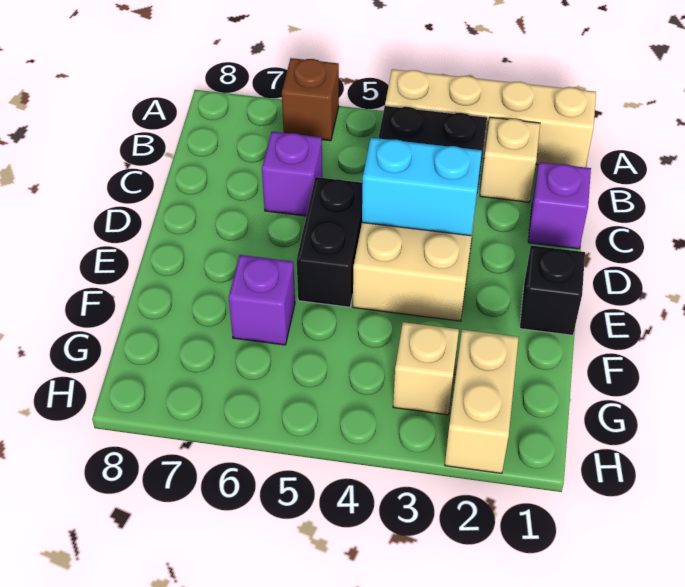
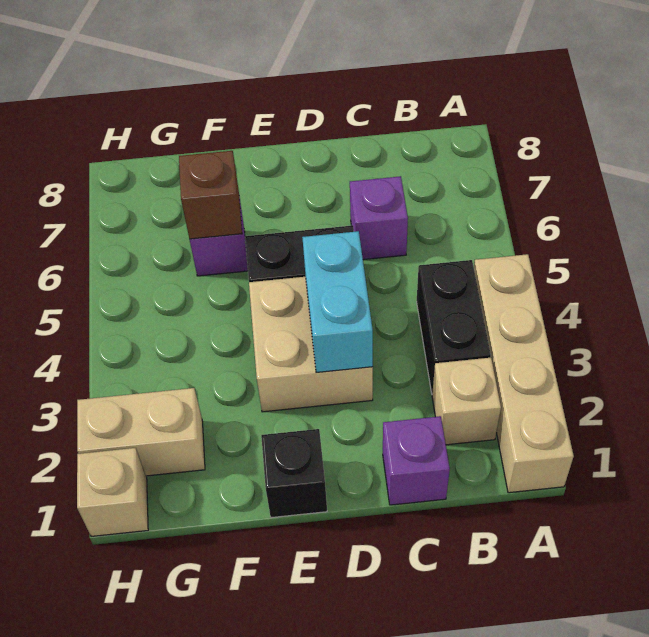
brown 1x1 brick [282,58,339,141] -> brown 1x1 brick moved to [179,151,242,239]
tan 1x1 brick [393,322,459,415] -> tan 1x1 brick moved to [77,448,148,536]

